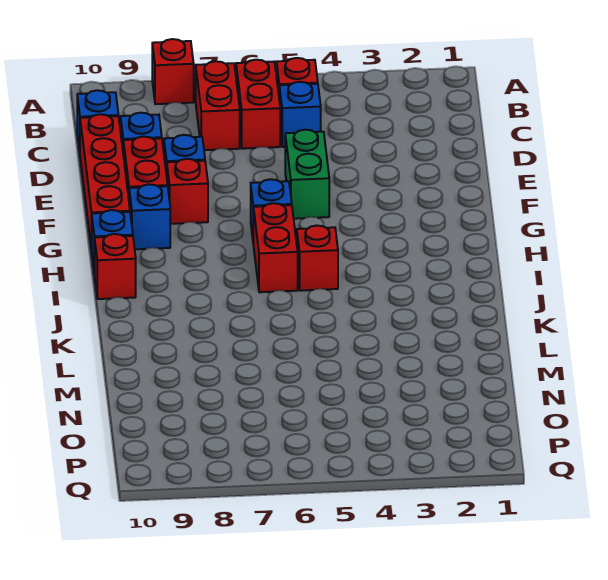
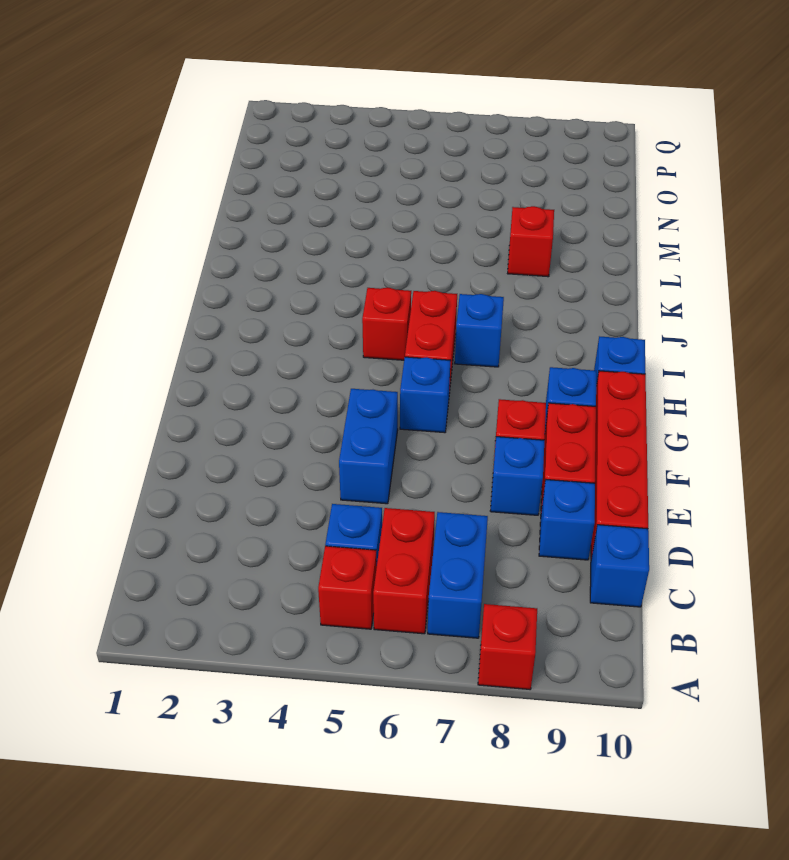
red 1x2 brick [196,61,240,150] -> blue 1x2 brick [428,512,488,638]
green 1x2 brick [285,130,329,219] -> blue 1x2 brick [339,389,398,504]
none -> blue 1x1 brick [455,294,504,367]
red 1x1 brick [95,234,136,299] -> red 1x1 brick moved to [508,206,554,277]

